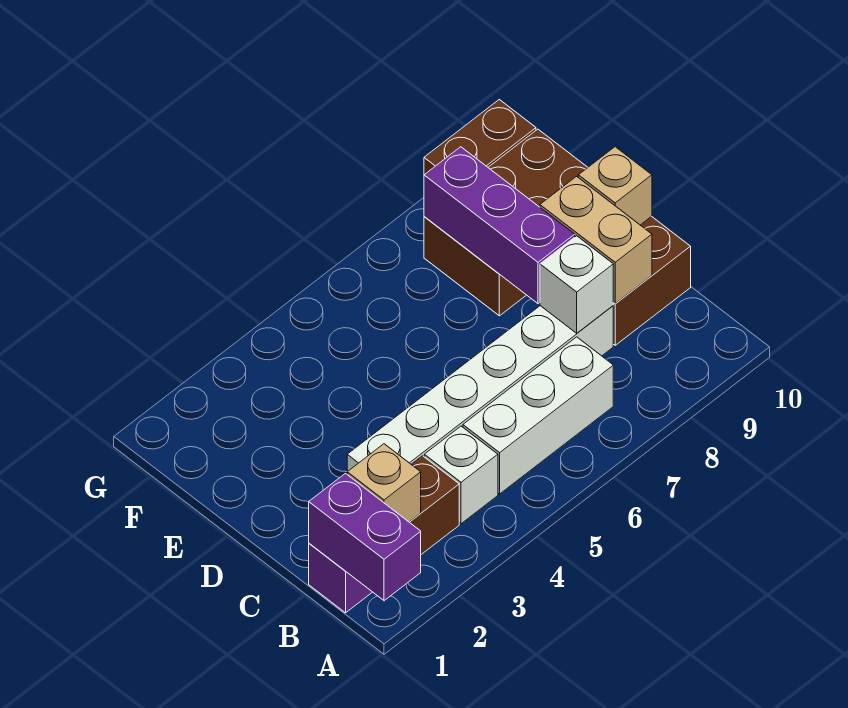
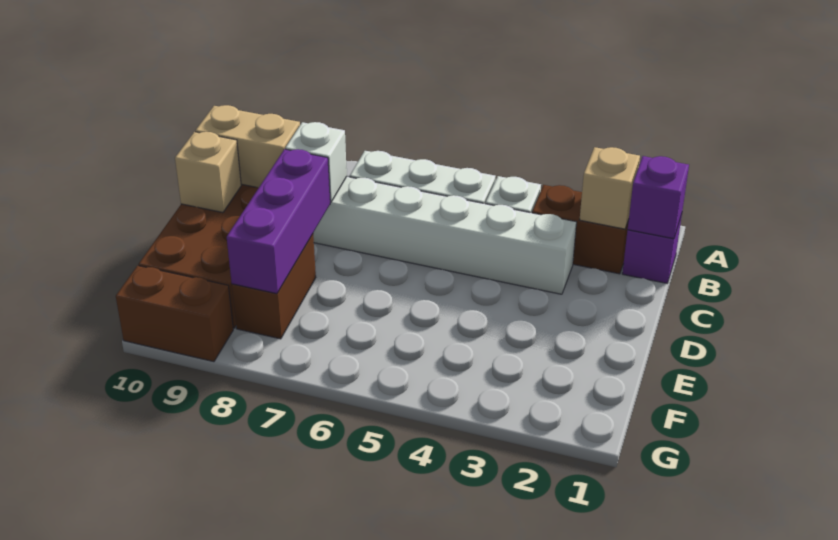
purple 1x2 brick [309,474,421,601] -> purple 1x1 brick [628,156,689,239]
tan 1x2 brick [540,176,652,304] -> tan 1x2 brick turned to [195,105,300,188]

